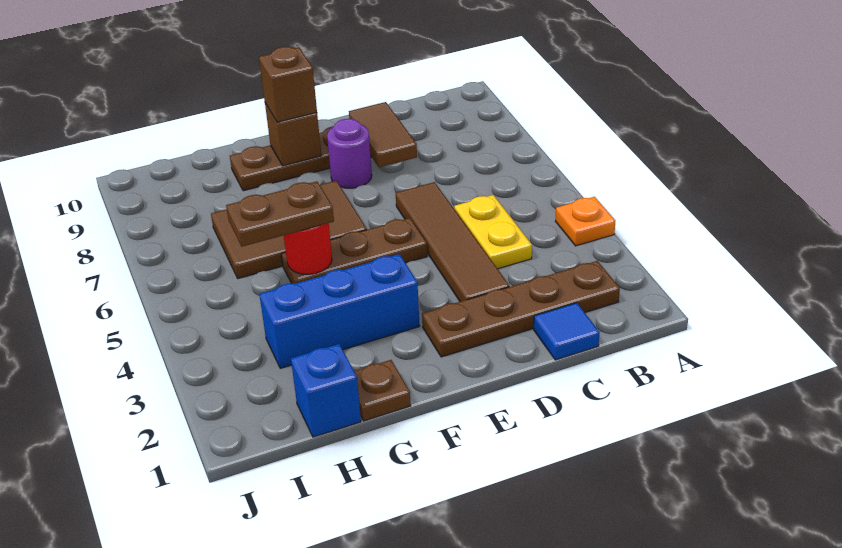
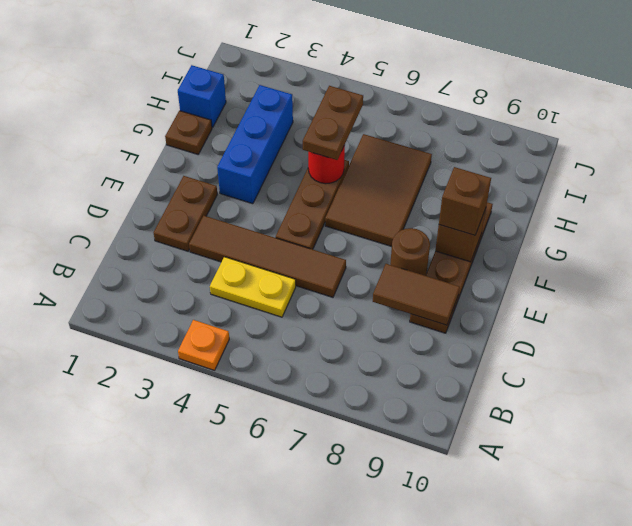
brown 1x4 plate [422,261,620,357] -> brown 1x2 plate [154,176,217,251]
blue 1x1 tile [534,303,600,360] -> none
purple 1x1 round brick [327,119,372,188] -> brown 1x1 round brick [390,228,430,276]

